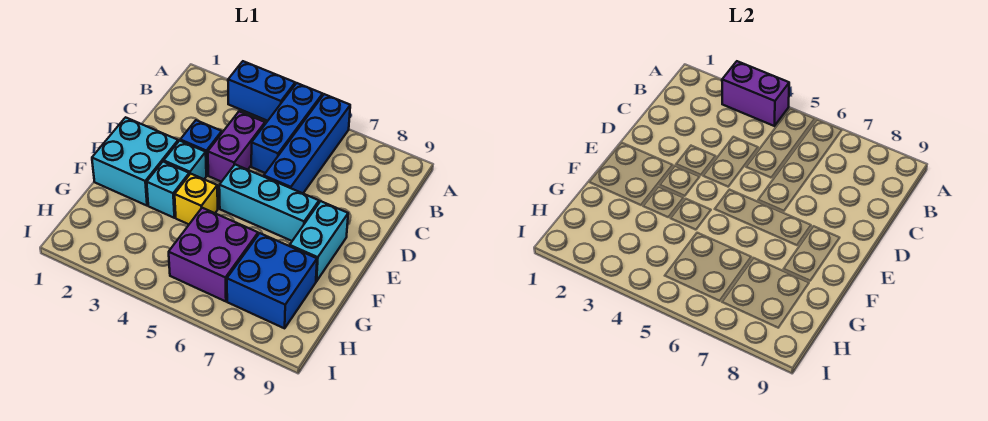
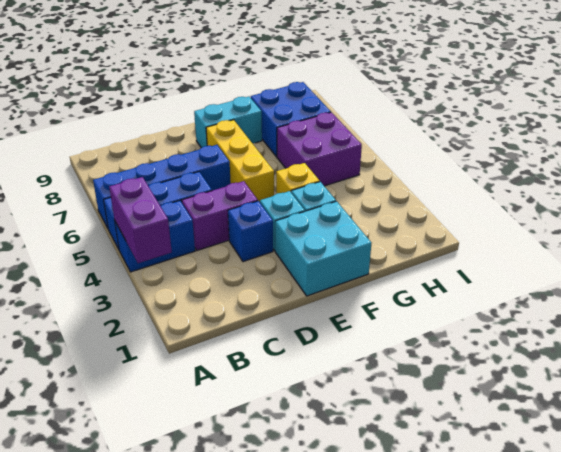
blue 1x2 brick [228,61,295,121] -> blue 1x2 brick turned to [115,201,195,272]
cyan 1x3 brick [219,165,319,241] -> yellow 1x3 brick [206,120,274,202]

